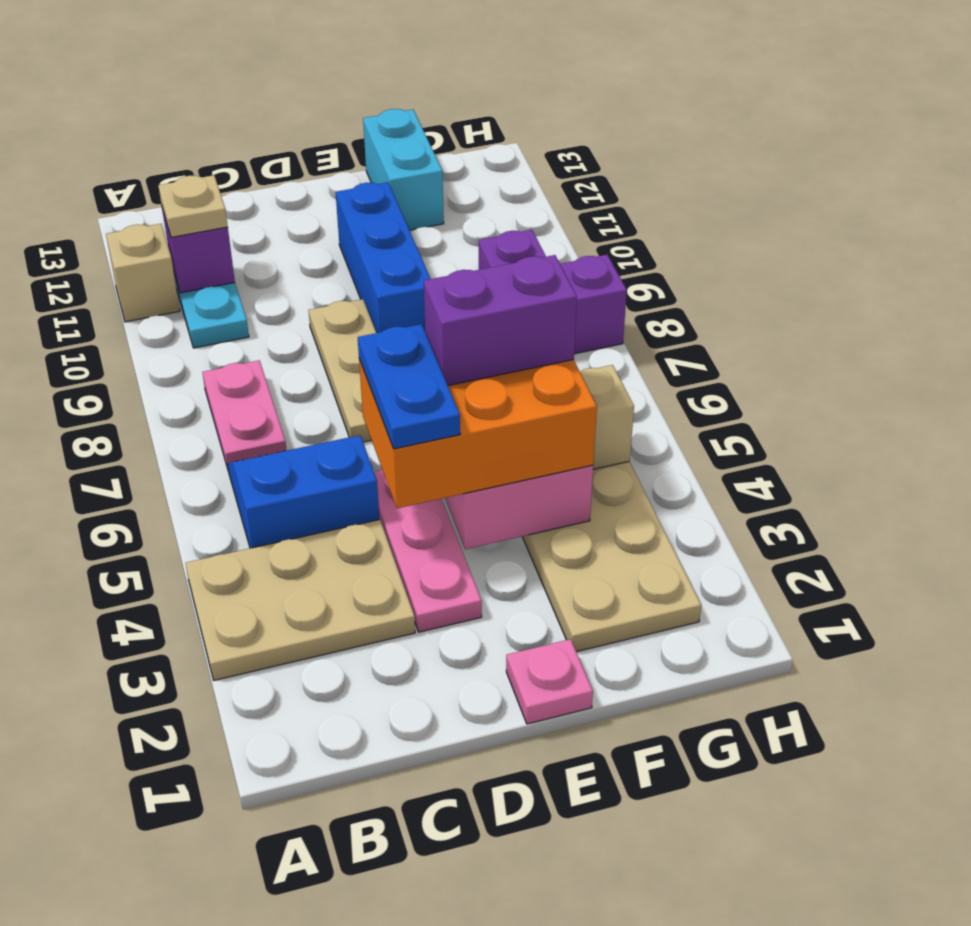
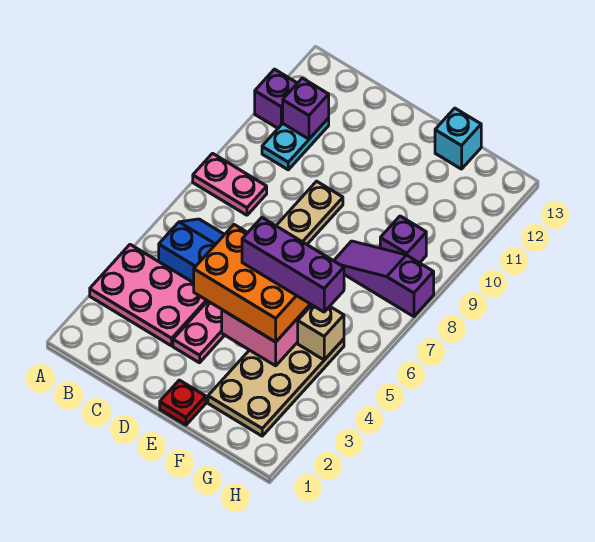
tan 2x3 plate [186,520,415,680] -> pink 2x3 plate [90,245,207,346]
tan 1x1 brick [106,224,180,322] -> purple 1x1 brick [255,69,297,128]
pink 1x2 plate [202,360,287,468] -> pink 1x2 plate turned to [193,153,267,215]
tan 1x1 plate [158,175,228,237] -> none
blue 1x2 plate [358,324,460,449] -> none
pink 1x1 plate [506,639,593,724] -> red 1x1 plate [160,380,206,425]
purple 1x2 brick [424,255,577,385] -> purple 1x3 brick [242,218,344,312]
blue 1x3 brick [336,182,431,333] -> none
cyan 1x2 brick [363,109,444,230] -> cyan 1x1 brick [435,108,481,169]

